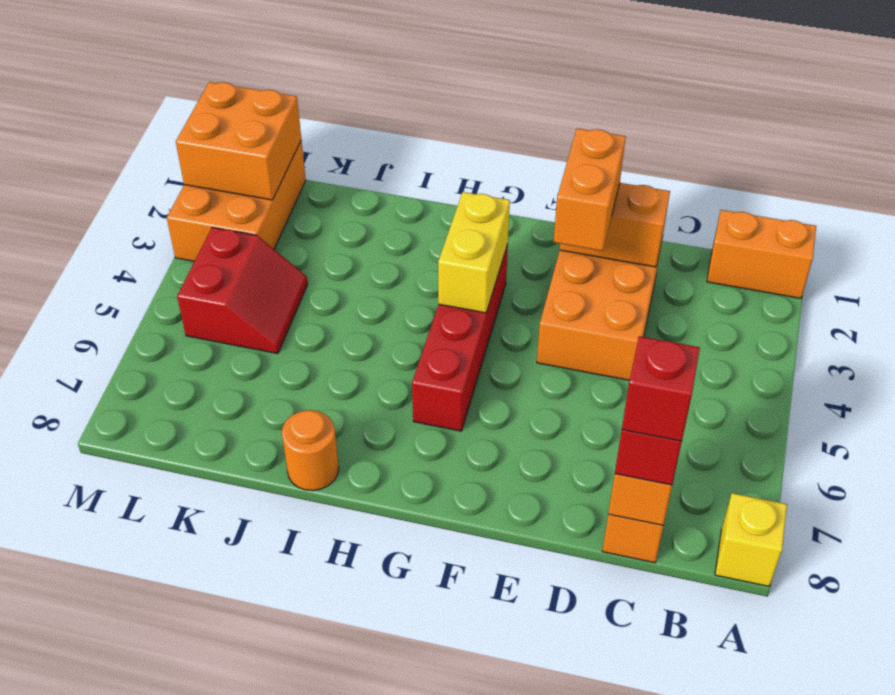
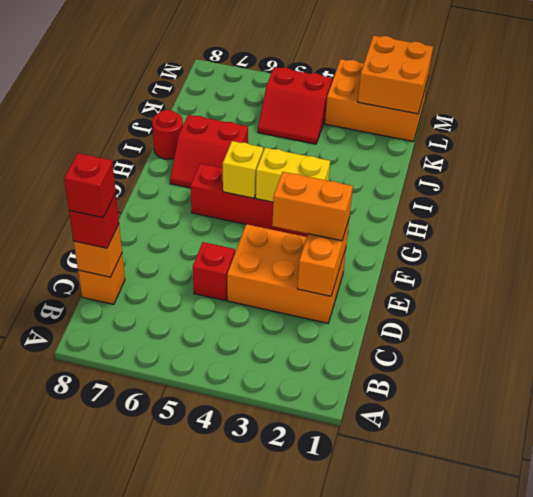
orange 1x2 brick [707,210,816,298] -> none
yellow 1x1 brick [715,493,787,586] -> yellow 1x1 brick moved to [223,141,263,198]
none -> red 1x1 brick [193,242,235,301]
none -> red 2x2 slope [170,115,248,188]
orange 1x1 round brick [282,410,339,491] -> red 1x1 round brick [152,110,183,159]

